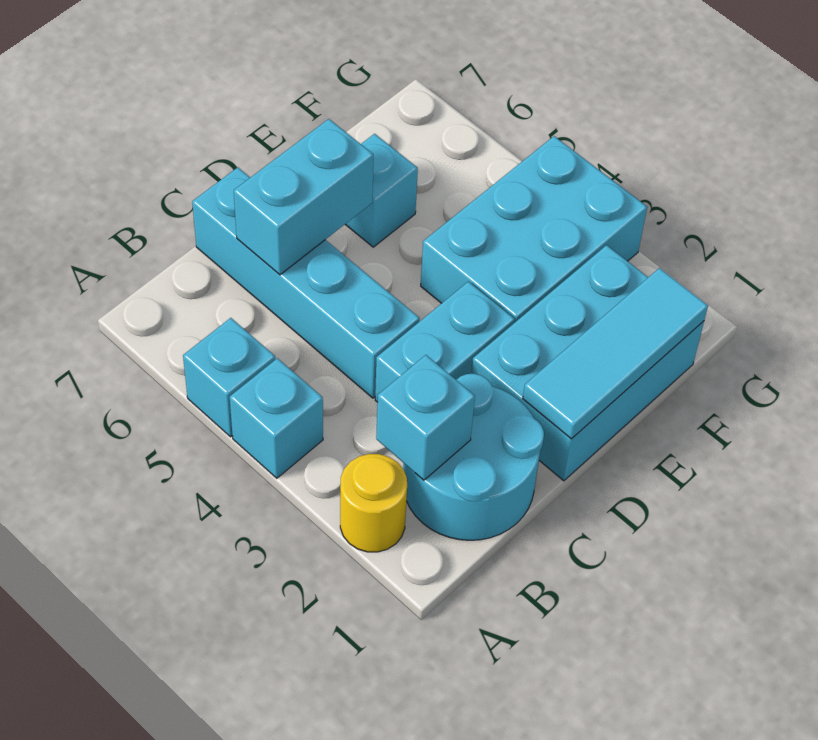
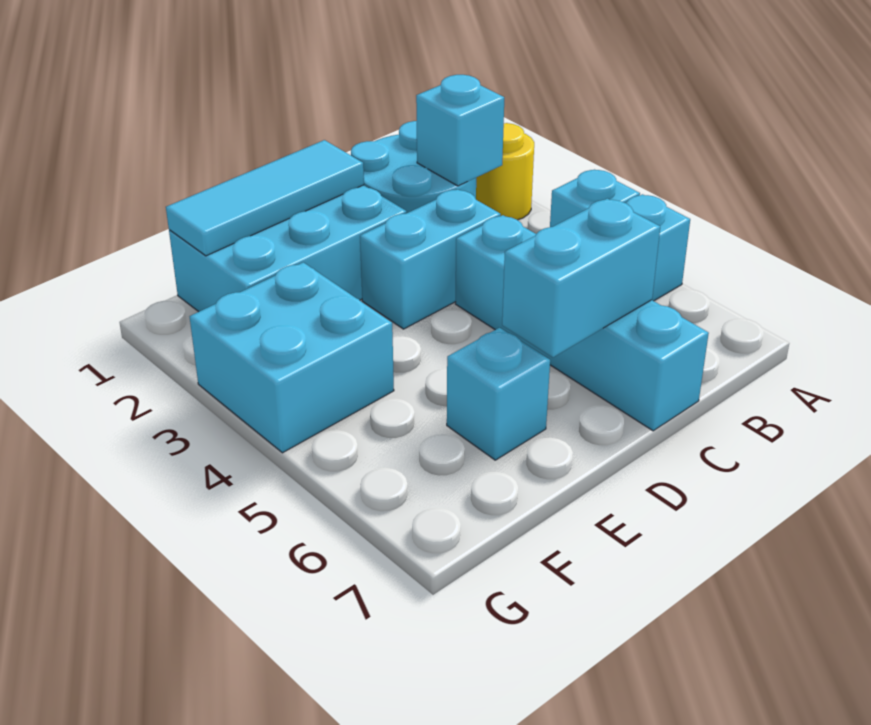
cyan 2x3 brick [421,136,647,323] -> cyan 2x2 brick [190,262,394,453]

